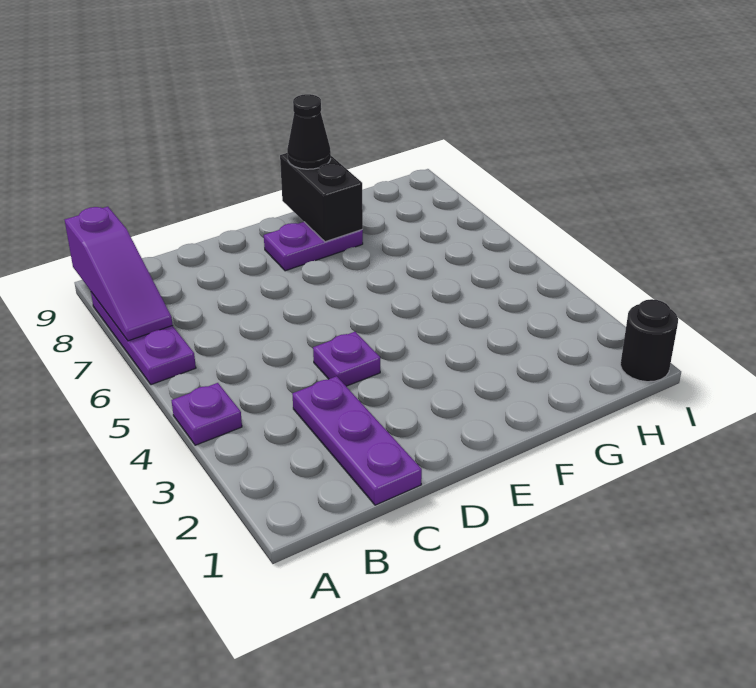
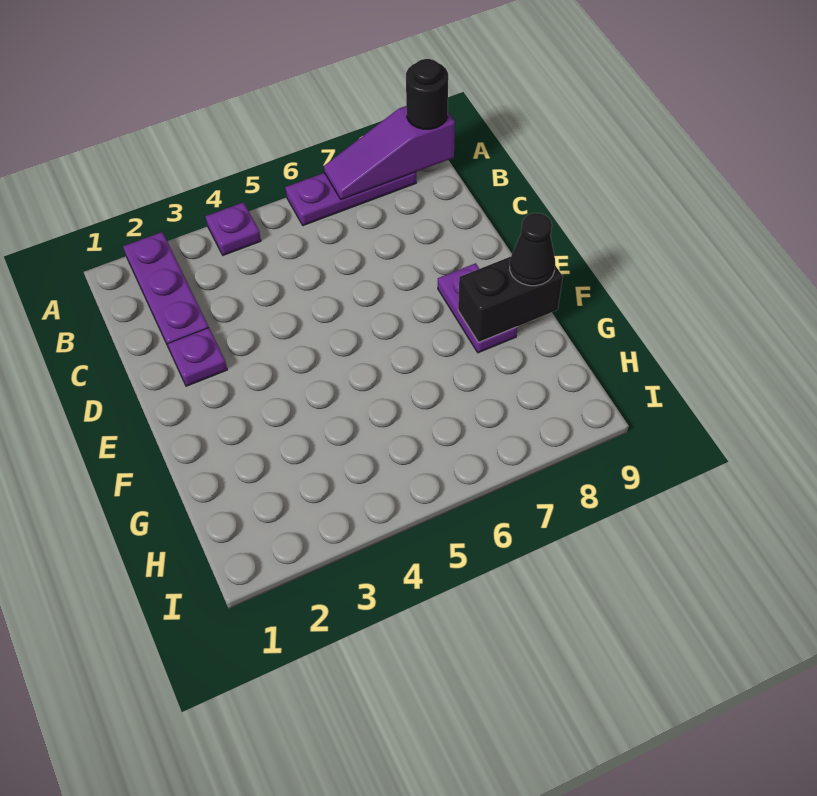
purple 1x3 plate [292,376,422,505] -> purple 1x3 plate turned to [123,232,209,350]
purple 1x1 plate [313,332,380,386] -> purple 1x1 plate moved to [168,328,227,386]
black 1x1 round brick [620,299,678,382] -> black 1x1 round brick moved to [406,59,448,129]

